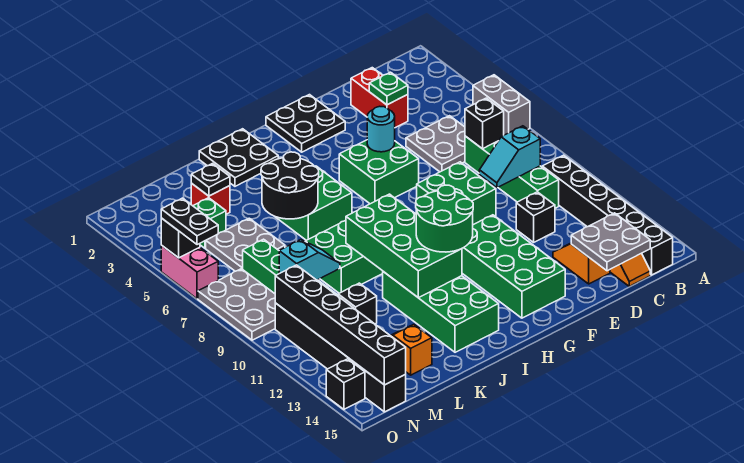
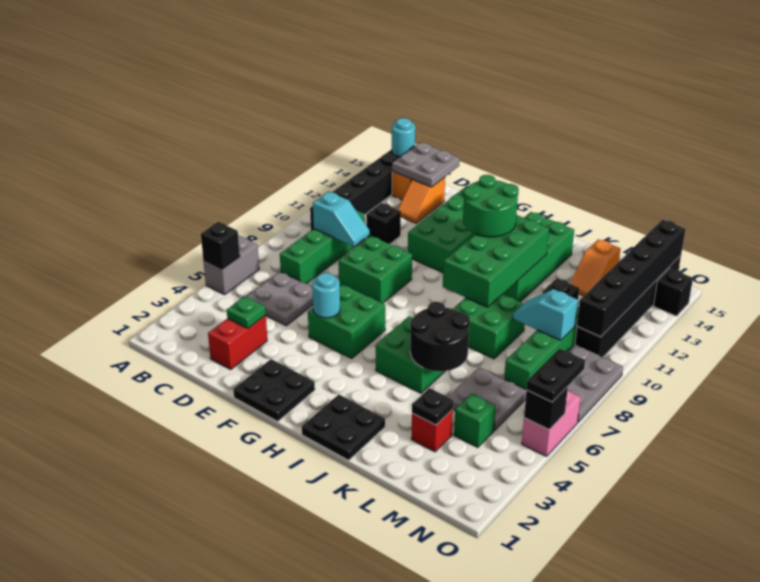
none -> cyan 1x1 round brick [392,118,415,157]
black 1x1 brick [465,98,504,149] -> black 1x1 brick moved to [201,222,240,269]

